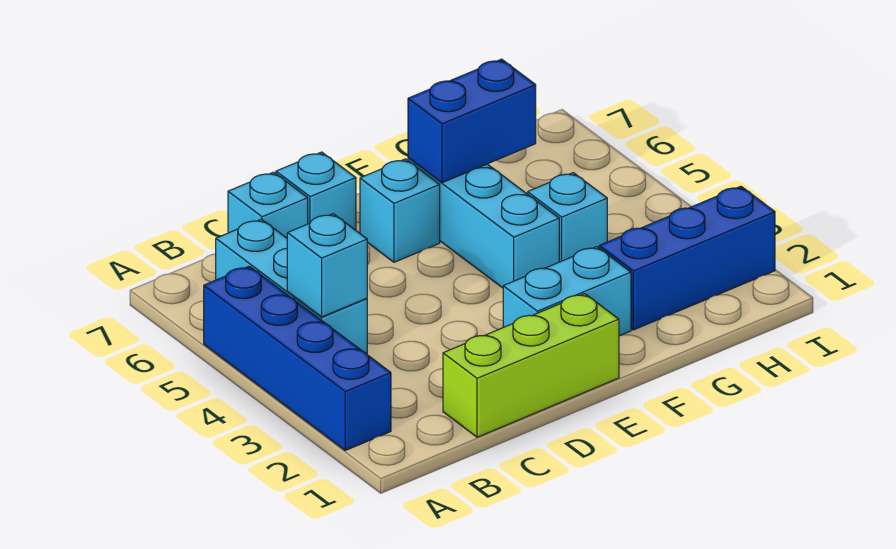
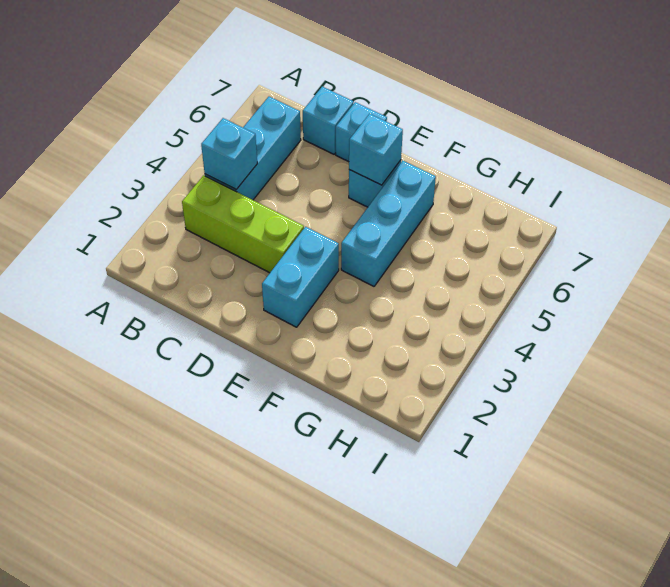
blue 1x4 brick [204,266,391,450] -> none
lime 1x3 brick [443,294,619,437] -> lime 1x3 brick moved to [182,175,304,273]
cyan 1x2 brick [503,247,631,336] -> cyan 1x2 brick turned to [262,227,339,327]
blue 1x2 brick [408,59,536,183] -> none
blue 1x3 brick [599,186,775,330] -> none
cyan 1x1 brick [528,173,607,262] -> cyan 1x1 brick moved to [349,114,403,185]

